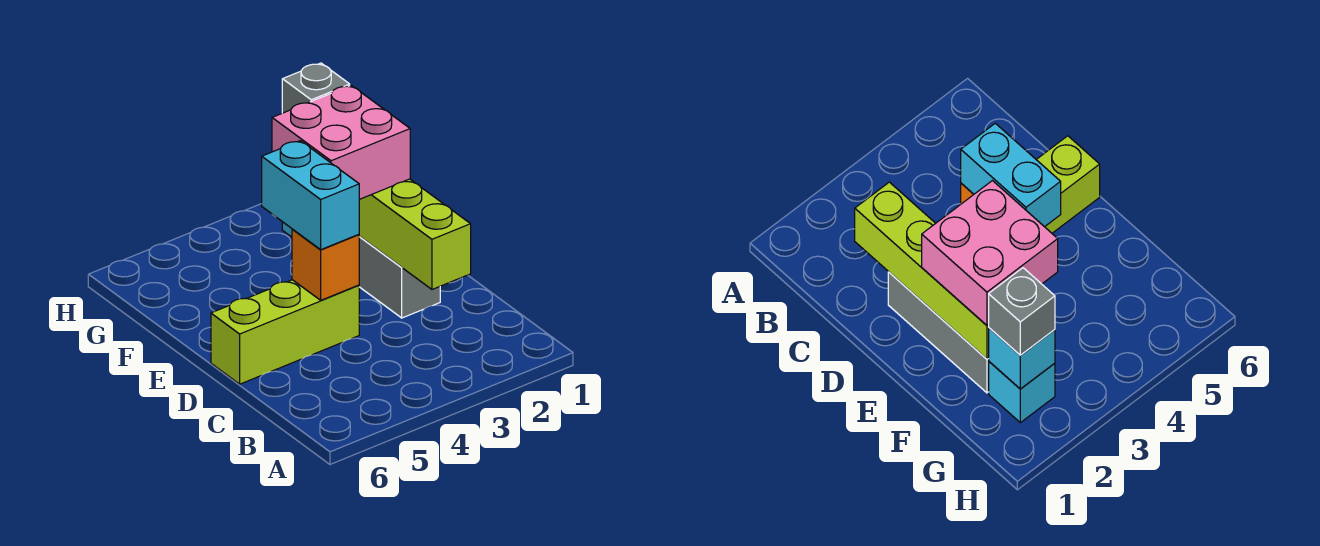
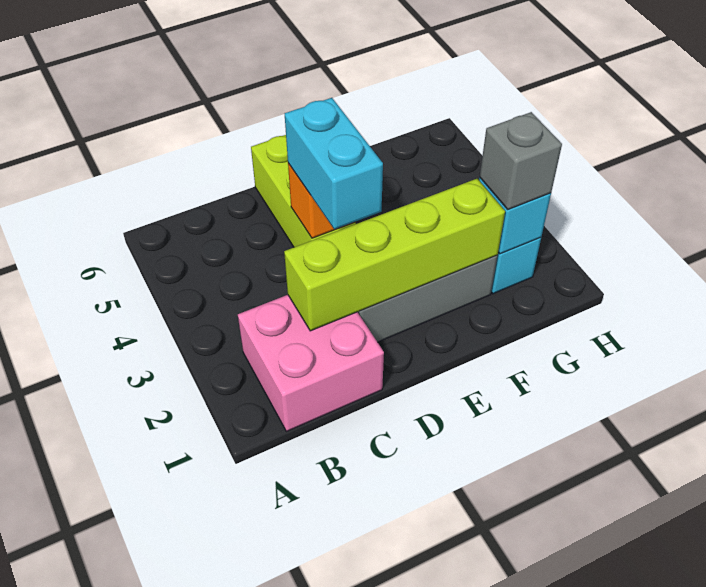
cyan 1x2 brick [262,141,359,250] -> cyan 1x2 brick turned to [285,98,383,229]
pink 2x2 brick [272,85,410,199] -> pink 2x2 brick moved to [238,295,384,431]

